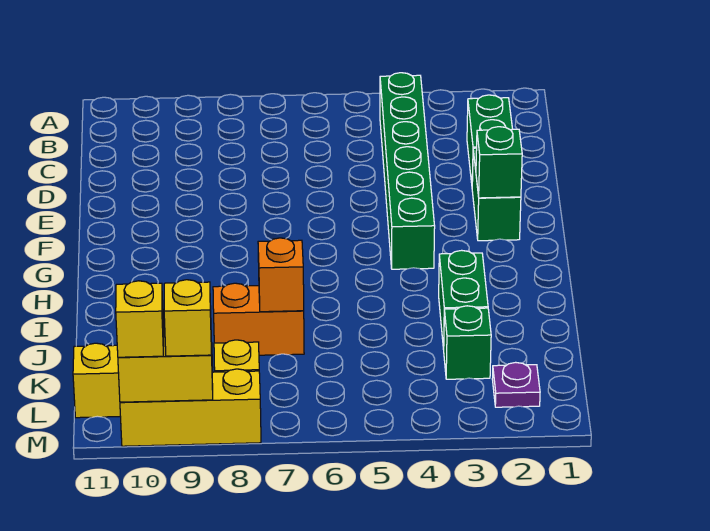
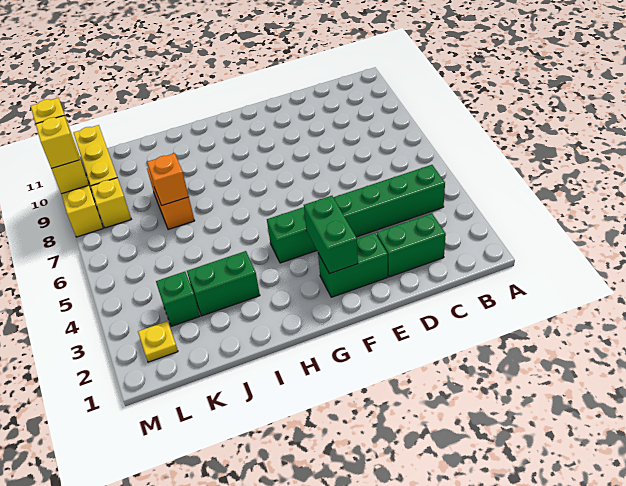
green 1x1 brick [476,127,522,198] -> green 1x2 brick [304,196,358,274]
purple 1x1 plate [492,362,540,407] -> yellow 1x1 plate [138,321,178,362]

